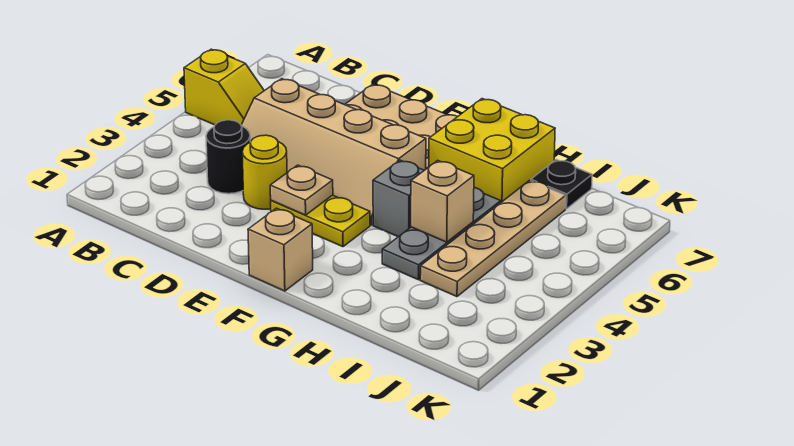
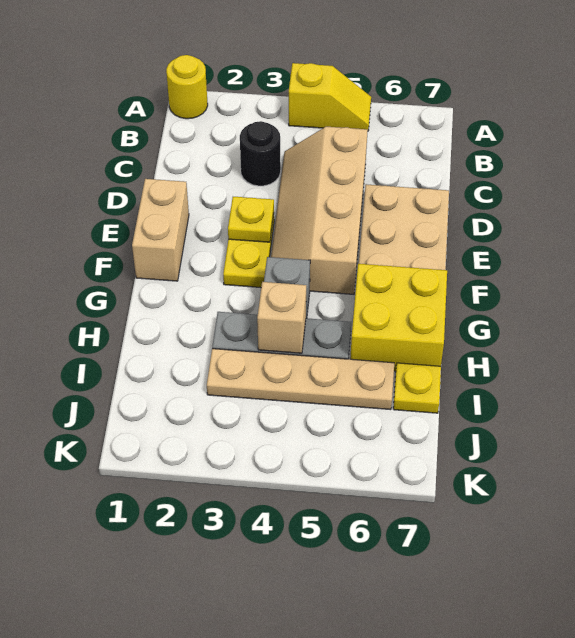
yellow 1x2 slope [184,49,264,125] -> yellow 1x2 slope turned to [289,63,371,130]
yellow 1x1 round brick [242,135,287,209] -> yellow 1x1 round brick moved to [166,55,208,119]
tan 1x1 plate [270,165,333,215] -> yellow 1x1 plate [228,197,274,242]
tan 1x1 brick [248,208,313,291] -> tan 1x2 brick [132,179,189,281]
black 1x1 plate [531,160,592,209] -> yellow 1x1 plate [393,363,441,413]

